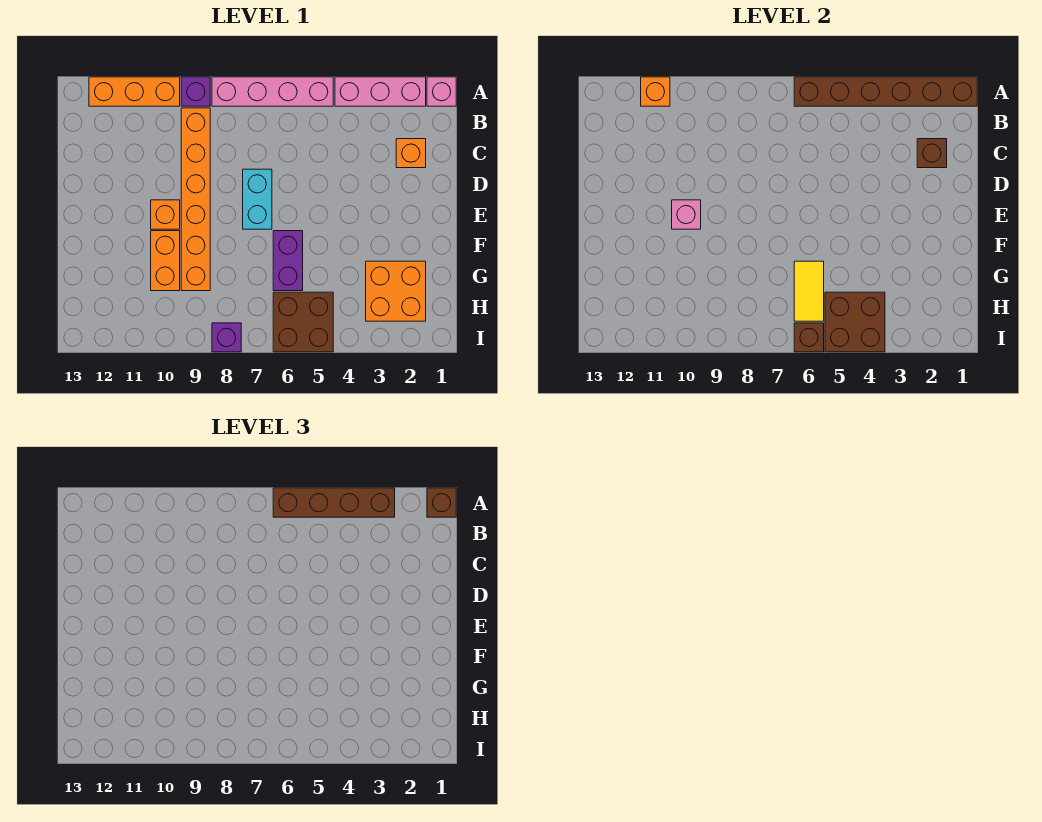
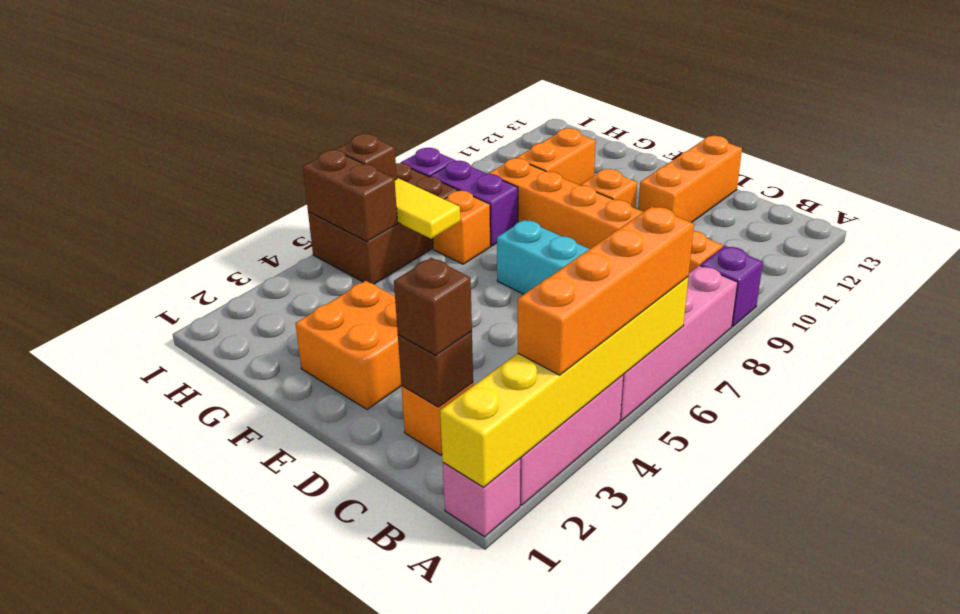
brown 1x6 brick [794,77,977,106] -> yellow 1x6 brick [440,277,688,487]
brown 1x1 brick [427,488,456,517] -> brown 1x1 brick moved to [394,258,472,355]
brown 1x4 brick [273,488,395,517] -> orange 1x4 brick [518,207,694,375]
orange 1x3 brick [89,77,180,106] -> orange 1x3 brick moved to [638,136,742,223]
orange 1x1 brick [641,77,670,106] -> orange 1x1 brick moved to [433,191,490,264]
pink 1x1 brick [672,200,701,229] -> none
purple 1x2 brick [273,231,303,291] -> purple 1x2 brick moved to [430,161,518,246]
orange 1x2 brick [151,231,180,291] -> orange 1x2 brick turned to [516,128,596,186]
orange 2x2 brick [366,261,426,321] -> orange 2x2 brick moved to [295,281,402,409]
brown 2x2 brick [825,292,885,352] -> brown 1x2 brick [303,150,398,241]
brown 2x2 brick [273,292,333,352] -> brown 2x3 brick [308,163,458,284]

